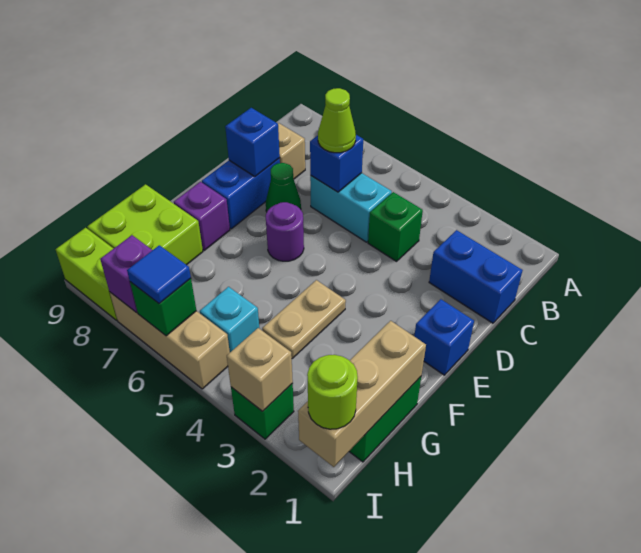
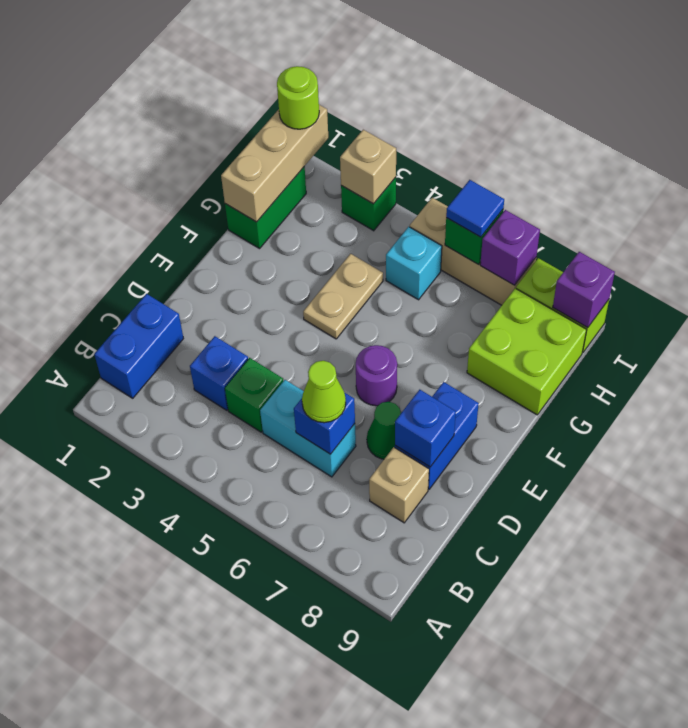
blue 1x2 brick [429,230,523,323] -> blue 1x2 brick turned to [94,294,183,398]
blue 1x1 brick [414,299,474,375] -> blue 1x1 brick moved to [190,336,248,410]
purple 1x1 brick [174,182,230,250] -> purple 1x1 brick moved to [553,252,615,328]

